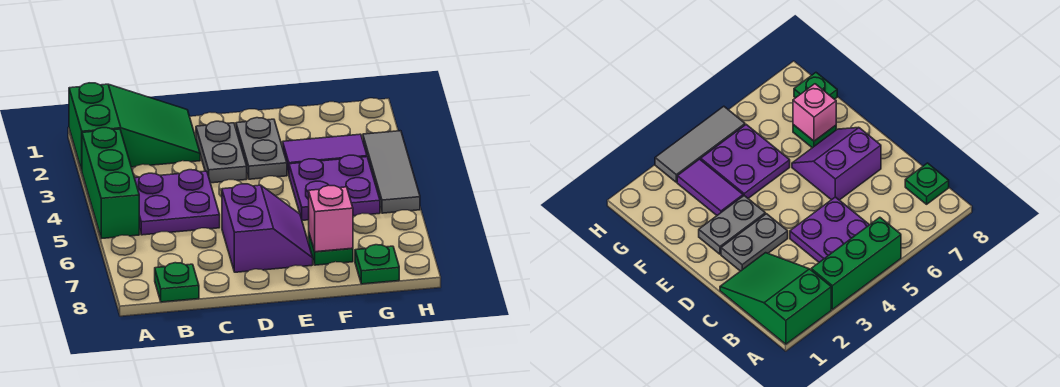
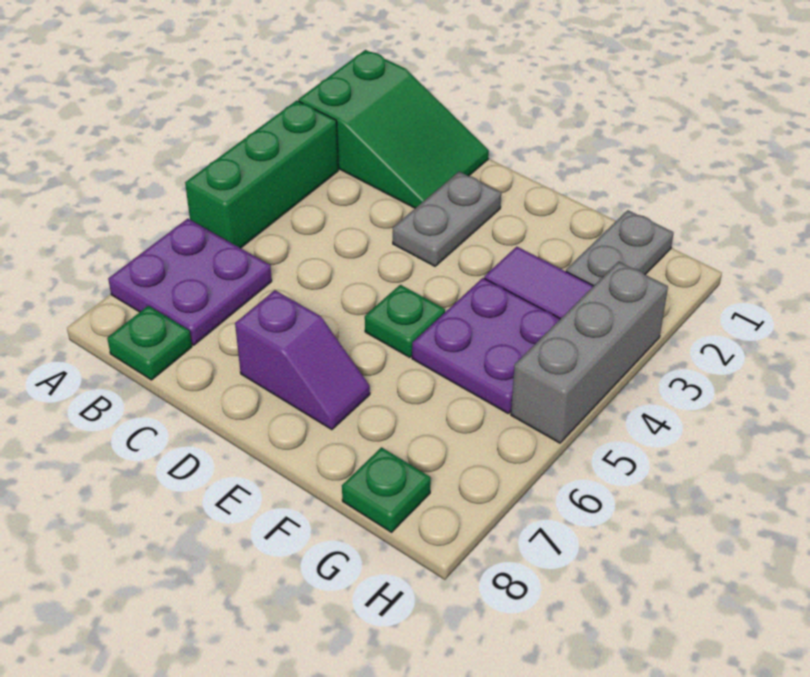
purple 2x2 plate [135,170,220,235] -> purple 2x2 plate moved to [108,219,272,345]
purple 2x2 slope [222,184,313,272] -> purple 1x2 slope [235,290,370,430]
grey 1x2 plate [236,118,287,179] -> grey 1x2 plate moved to [566,210,674,286]
green 1x1 plate [309,234,353,265] -> green 1x1 plate moved to [365,285,445,357]
pink 1x1 brick [309,185,353,252] -> none
grey 1x3 tile [363,131,420,213] -> grey 1x3 brick [511,262,668,443]

